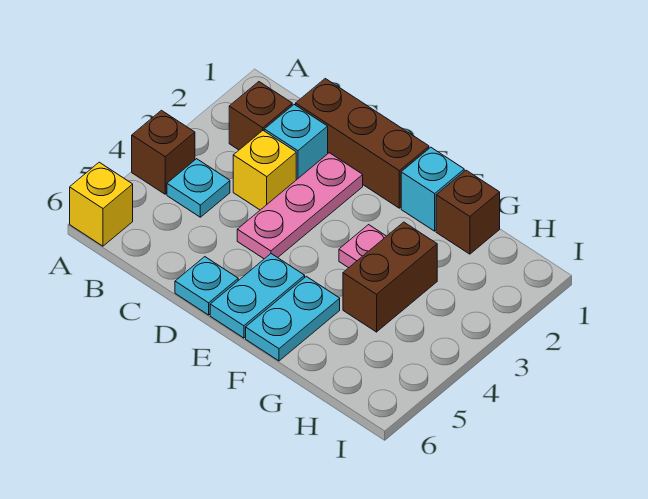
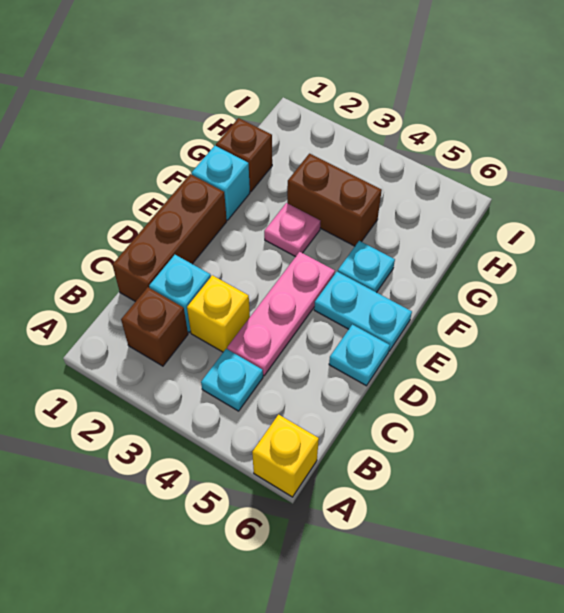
brown 1x1 brick [132,110,195,194] -> none
pink 1x3 plate [237,153,363,259] -> pink 1x3 plate turned to [227,252,335,376]
cyan 1x2 plate [246,276,340,361] -> cyan 1x1 plate [338,241,395,293]

